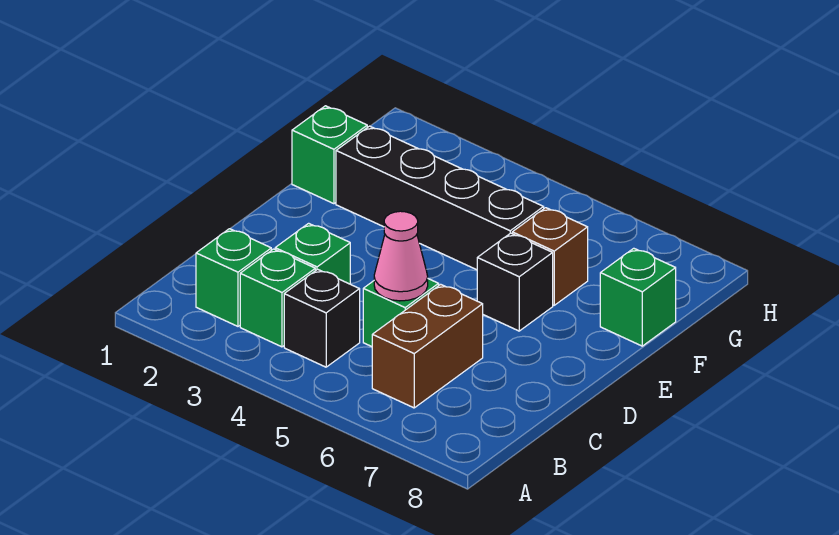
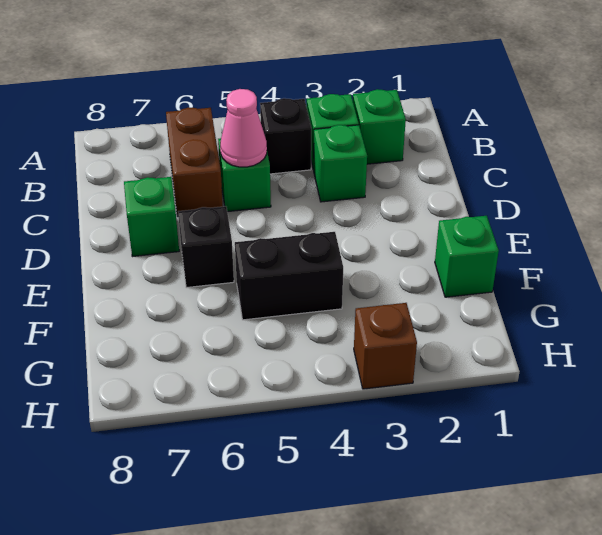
black 1x4 brick [336,126,544,270] -> black 1x2 brick [235,232,343,320]
brown 1x1 brick [512,208,588,305] -> brown 1x1 brick moved to [354,303,417,389]
green 1x1 brick [600,248,676,346] -> green 1x1 brick moved to [124,177,179,257]

